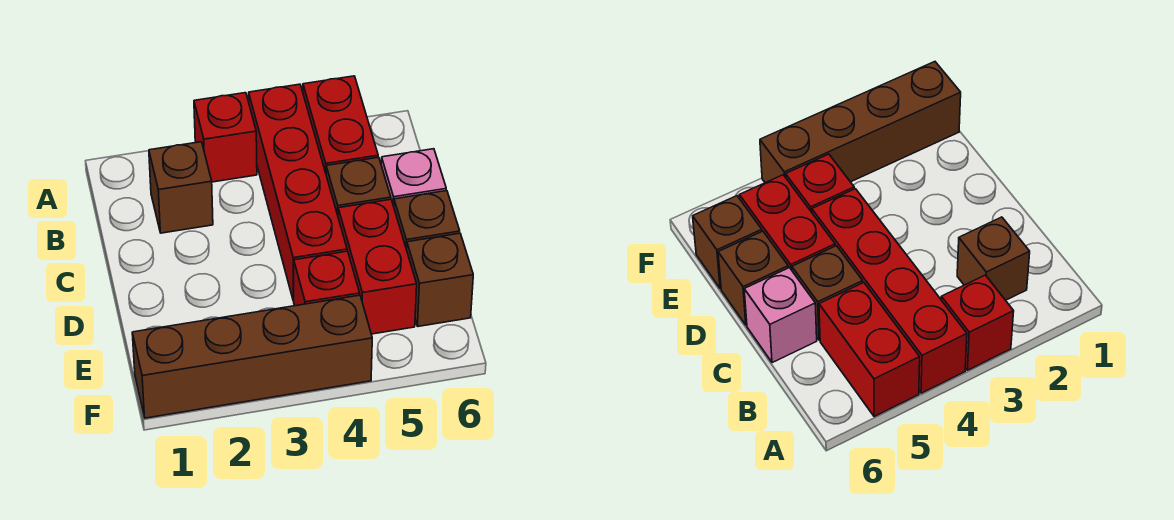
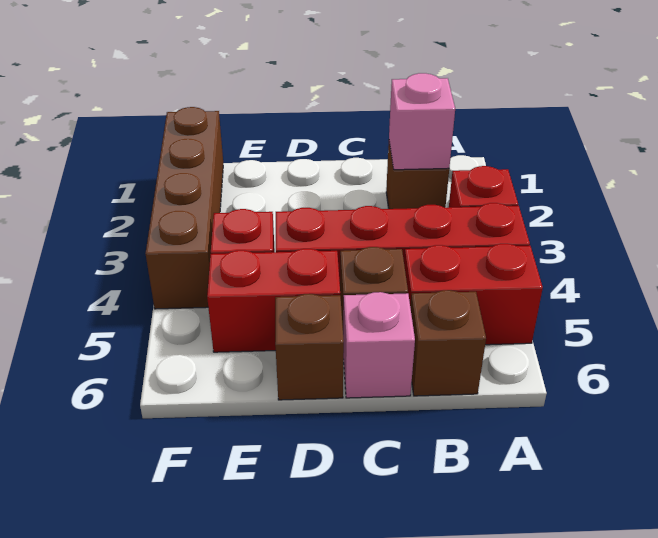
none -> pink 1x1 brick [389,73,455,170]
brown 1x1 brick [407,233,473,326] -> brown 1x1 brick moved to [411,290,486,396]

